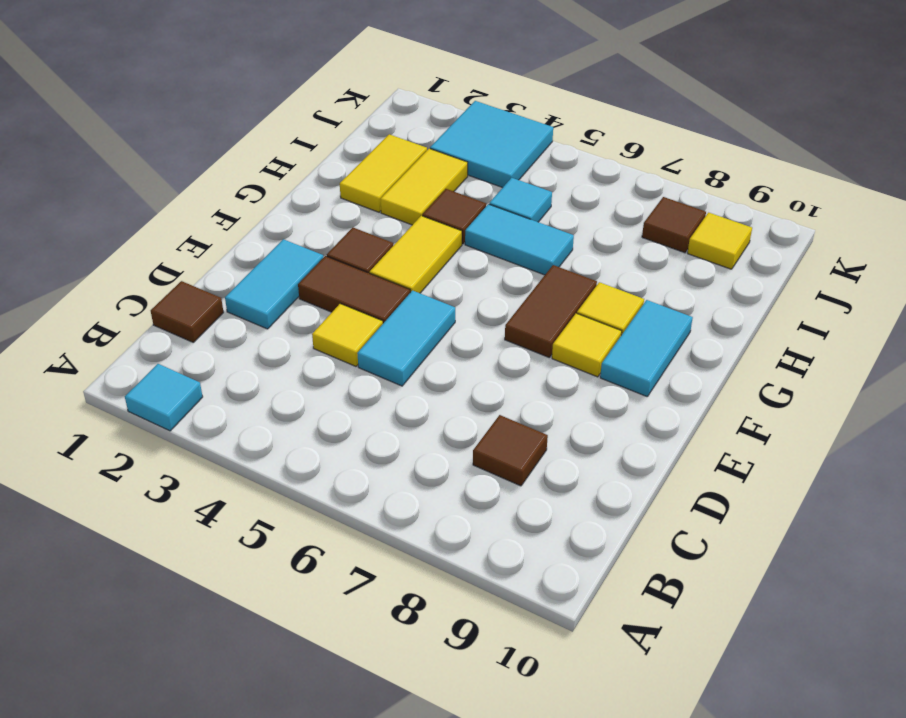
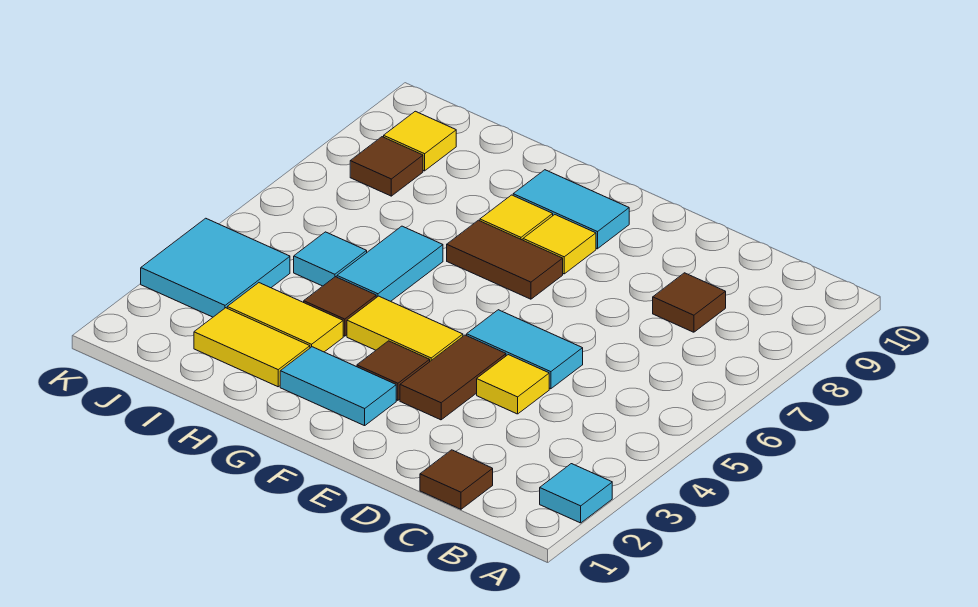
cyan 1x2 tile [225,239,323,329] -> cyan 1x2 tile moved to [280,347,396,426]

